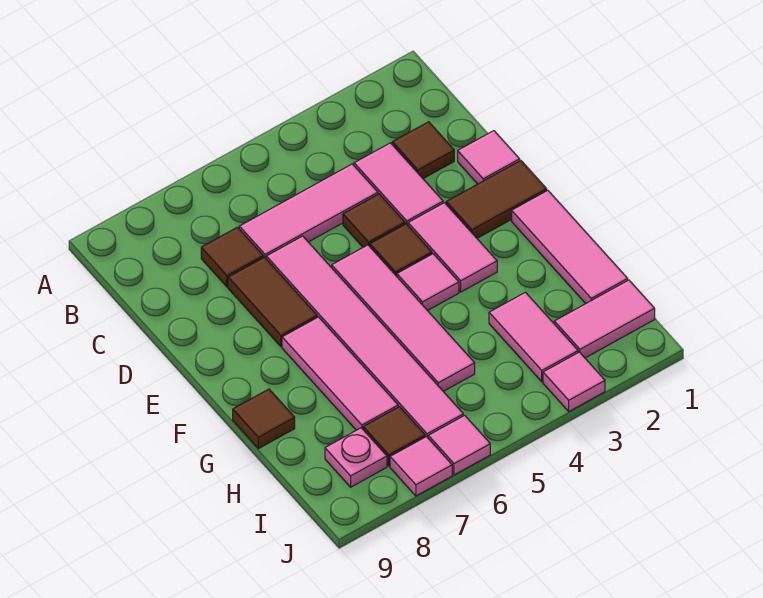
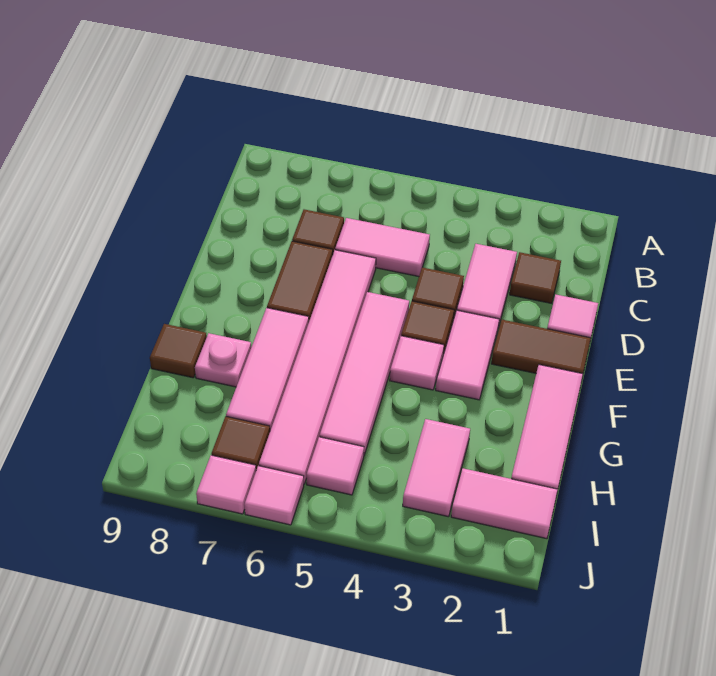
pink 1x3 tile [239,164,378,258] -> pink 1x2 tile [335,218,430,277]
pink 1x1 plate [325,428,387,487] -> pink 1x1 plate moved to [195,333,251,387]
pink 1x1 tile [543,352,605,411] -> pink 1x1 tile moved to [307,437,364,495]

